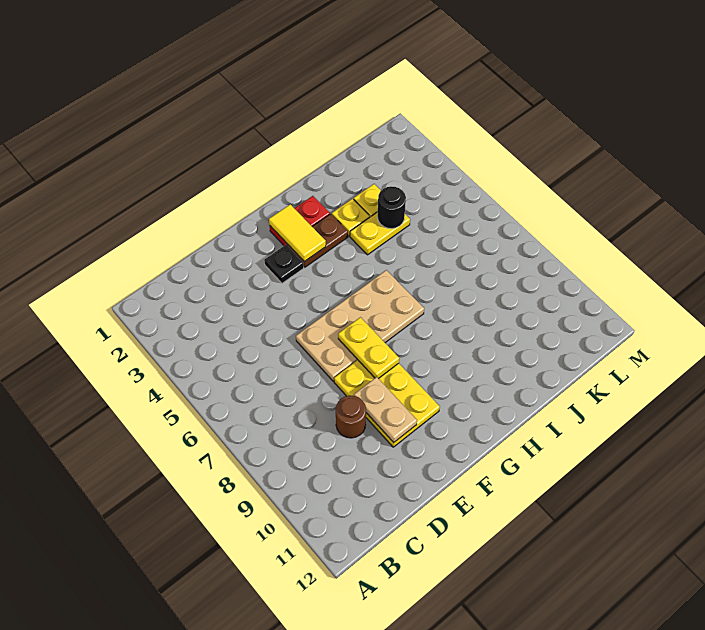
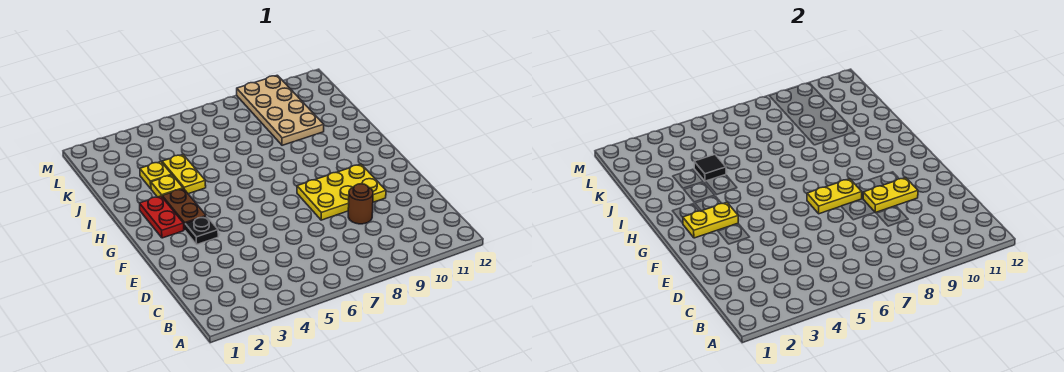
tan 2x4 plate [296,270,424,381] -> tan 2x4 plate moved to [237,75,324,145]
tan 1x2 plate [354,377,417,442] -> yellow 1x2 plate [863,178,918,213]
yellow 1x2 tile [269,204,326,262] -> yellow 1x2 plate [683,202,738,238]
black 1x1 round brick [377,186,406,229] -> black 1x1 tile [694,155,726,181]

